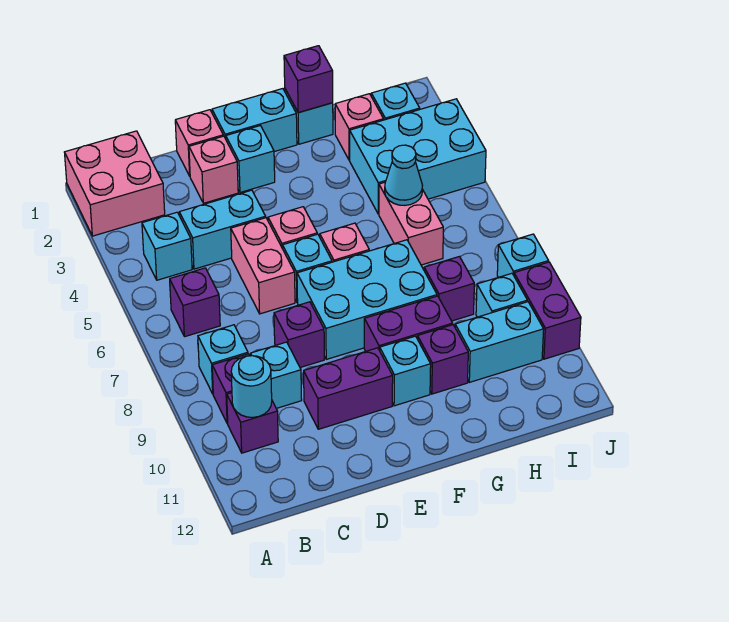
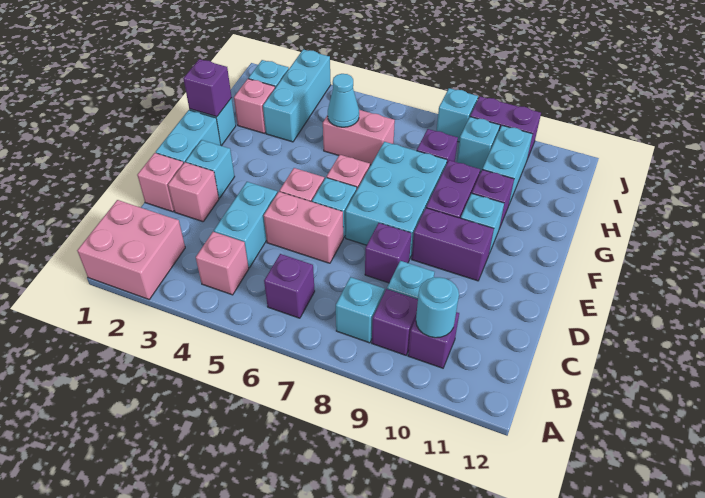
cyan 1x1 brick [142,212,192,280] -> pink 1x1 brick [196,232,249,295]
purple 1x2 brick [304,348,393,429] -> purple 1x2 brick turned to [412,208,494,281]
cyan 2x3 brick [350,99,486,214] -> cyan 1x3 brick [263,49,331,142]

